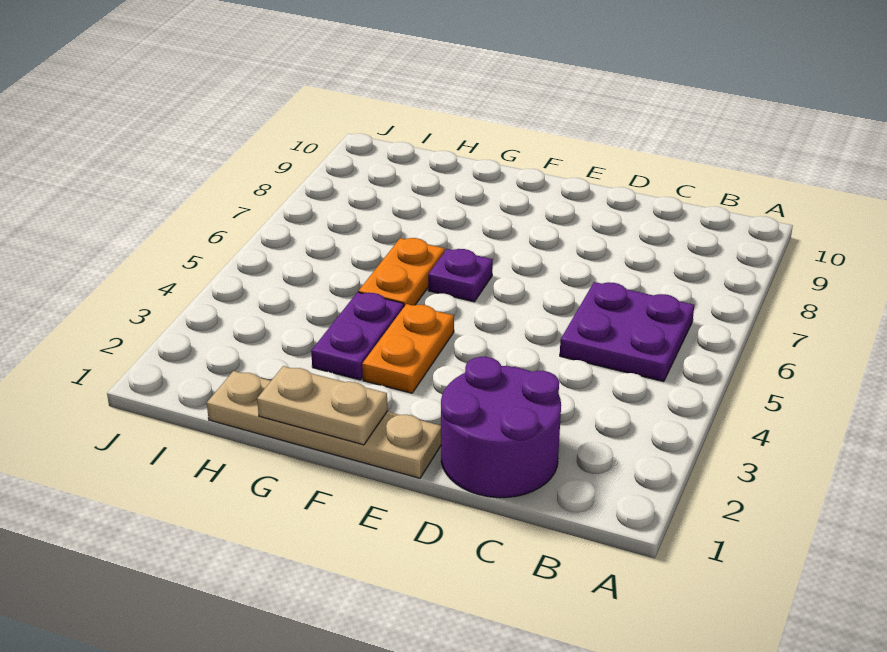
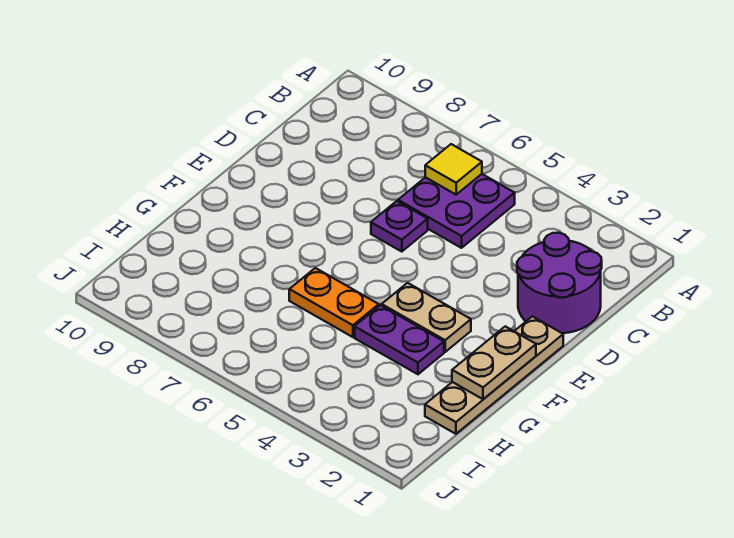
none -> yellow 1x1 tile [425,144,482,195]
orange 1x2 plate [362,304,454,393] -> tan 1x2 plate [382,283,471,352]
purple 1x1 plate [428,249,493,302] -> purple 1x1 plate moved to [371,201,428,252]

